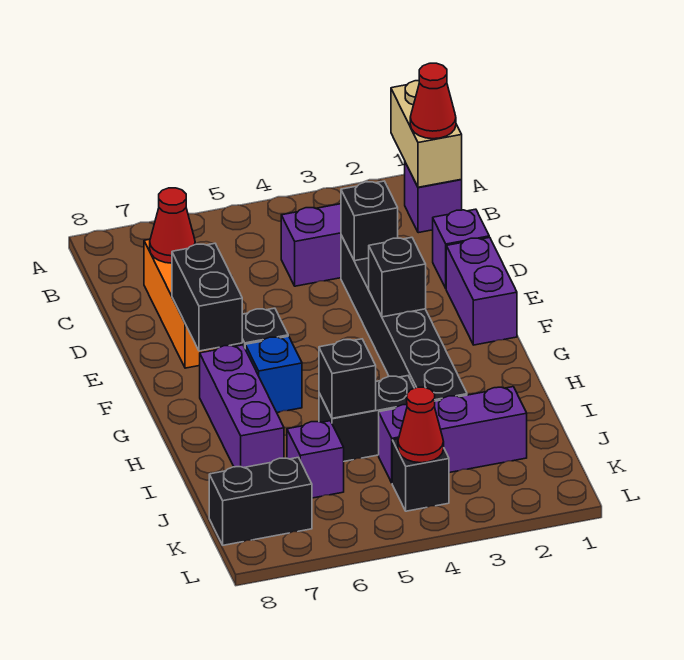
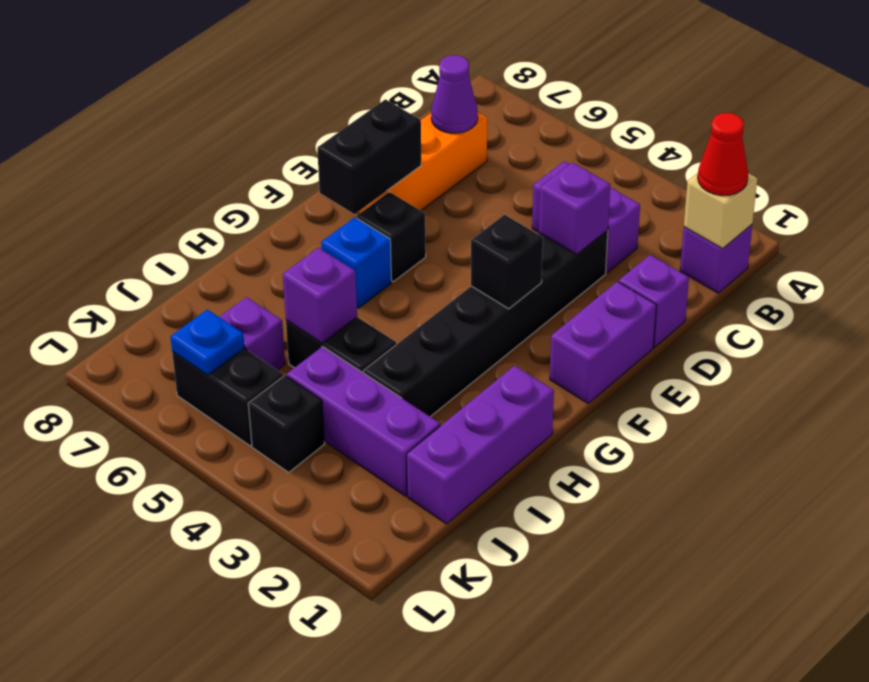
tan 1x2 brick [391,81,462,187] -> tan 1x1 brick [684,173,757,248]
red 1x1 cone [150,188,195,263] -> purple 1x1 cone [431,55,478,133]
black 1x1 brick [341,181,398,261] -> purple 1x1 brick [539,162,610,254]
purple 1x3 brick [200,345,284,468] -> purple 1x3 brick moved to [407,366,554,524]
black 1x1 brick [319,339,376,418] -> purple 1x1 brick [283,248,357,343]
red 1x1 cone [398,387,444,463] -> none
none -> blue 1x1 plate [171,310,244,375]
black 1x2 brick [209,457,312,545] -> black 1x2 brick moved to [172,348,283,446]

